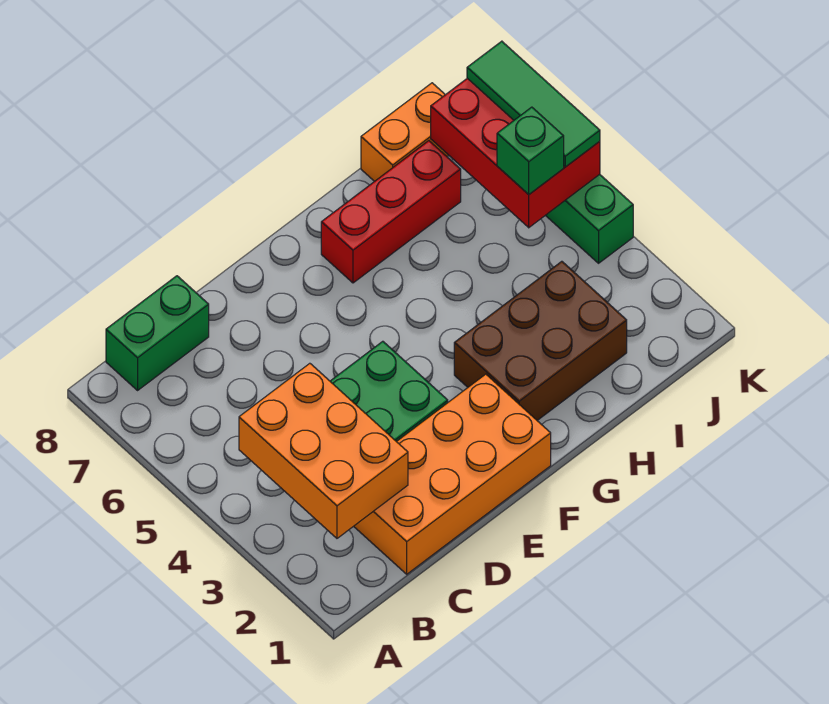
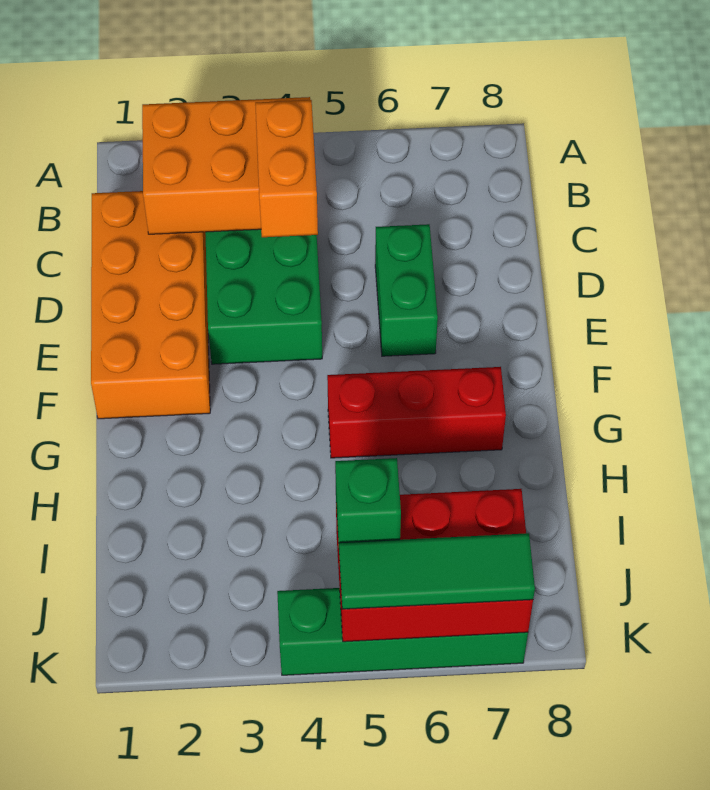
green 1x2 brick [106,276,209,390] -> green 1x2 brick moved to [375,224,438,356]
brown 2x3 brick [454,261,627,420] -> none
red 1x3 brick [321,141,461,283] -> red 1x3 brick turned to [327,367,506,458]
orange 1x2 brick [361,83,449,182] -> orange 1x2 brick moved to [255,100,318,237]

